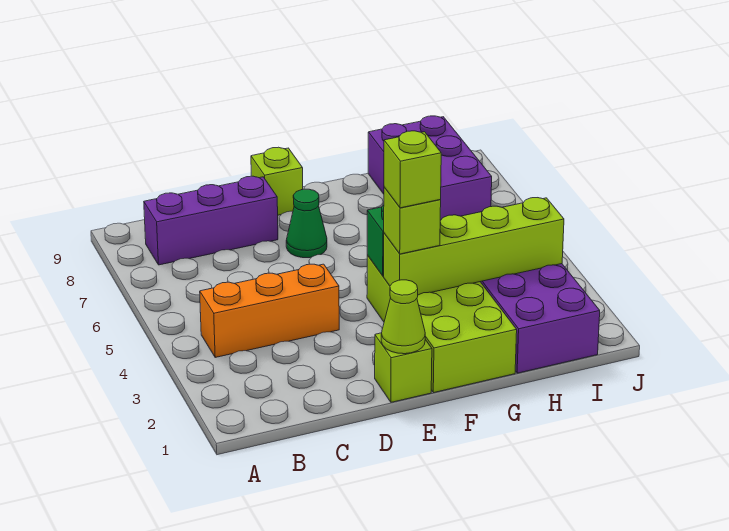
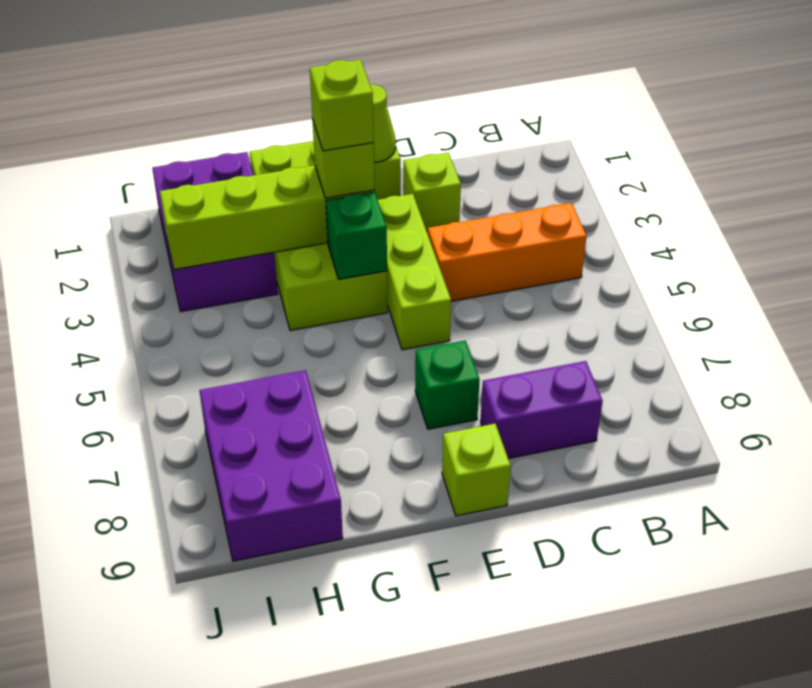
purple 1x3 brick [144,176,278,265] -> purple 1x2 brick [481,361,603,458]
none -> lime 1x1 brick [403,153,461,231]
none -> lime 1x3 brick [378,194,451,350]
green 1x1 cone [286,189,327,258] -> green 1x1 brick [415,340,480,429]

